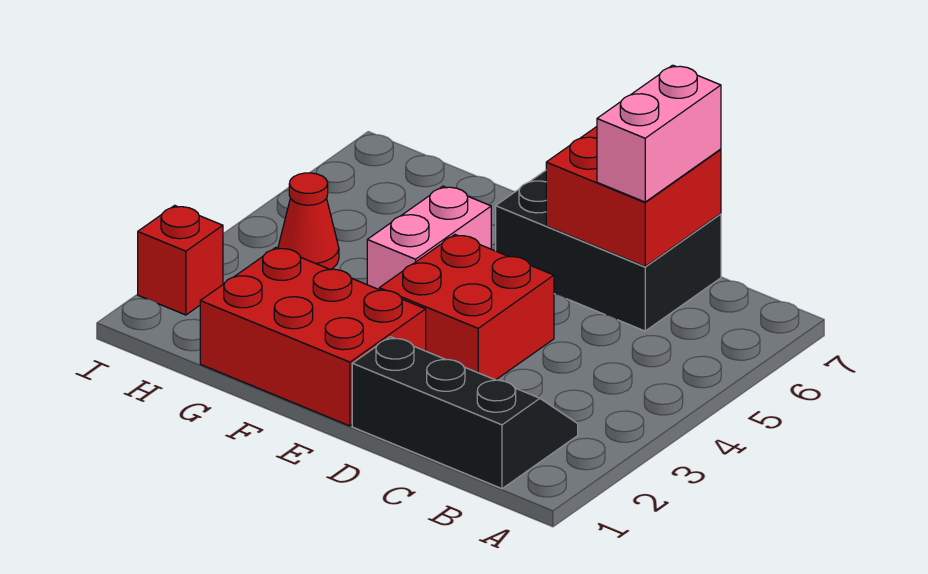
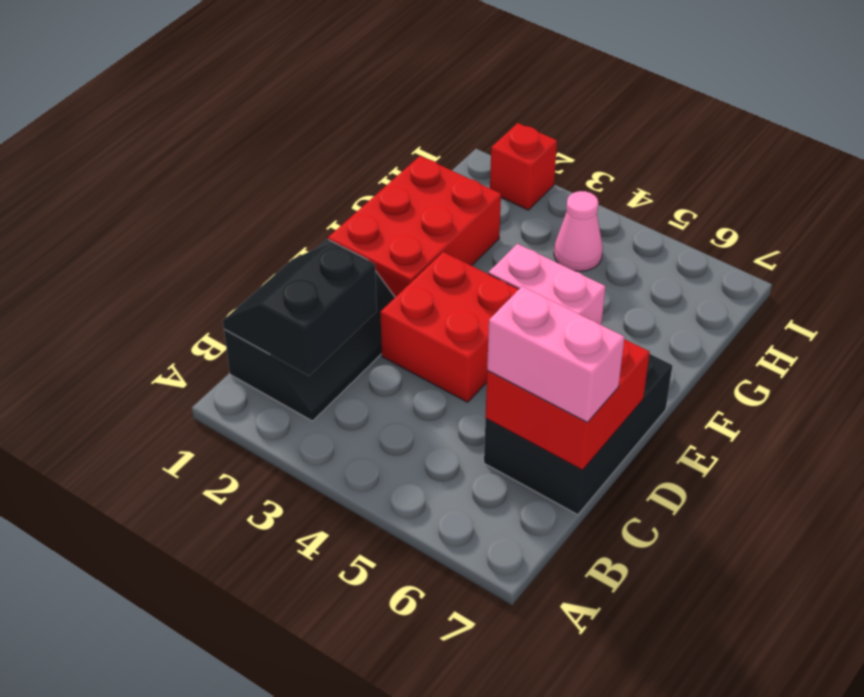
none -> black 2x2 slope [223,242,377,376]
red 1x1 cone [278,173,339,270] -> pink 1x1 cone [554,191,603,271]

